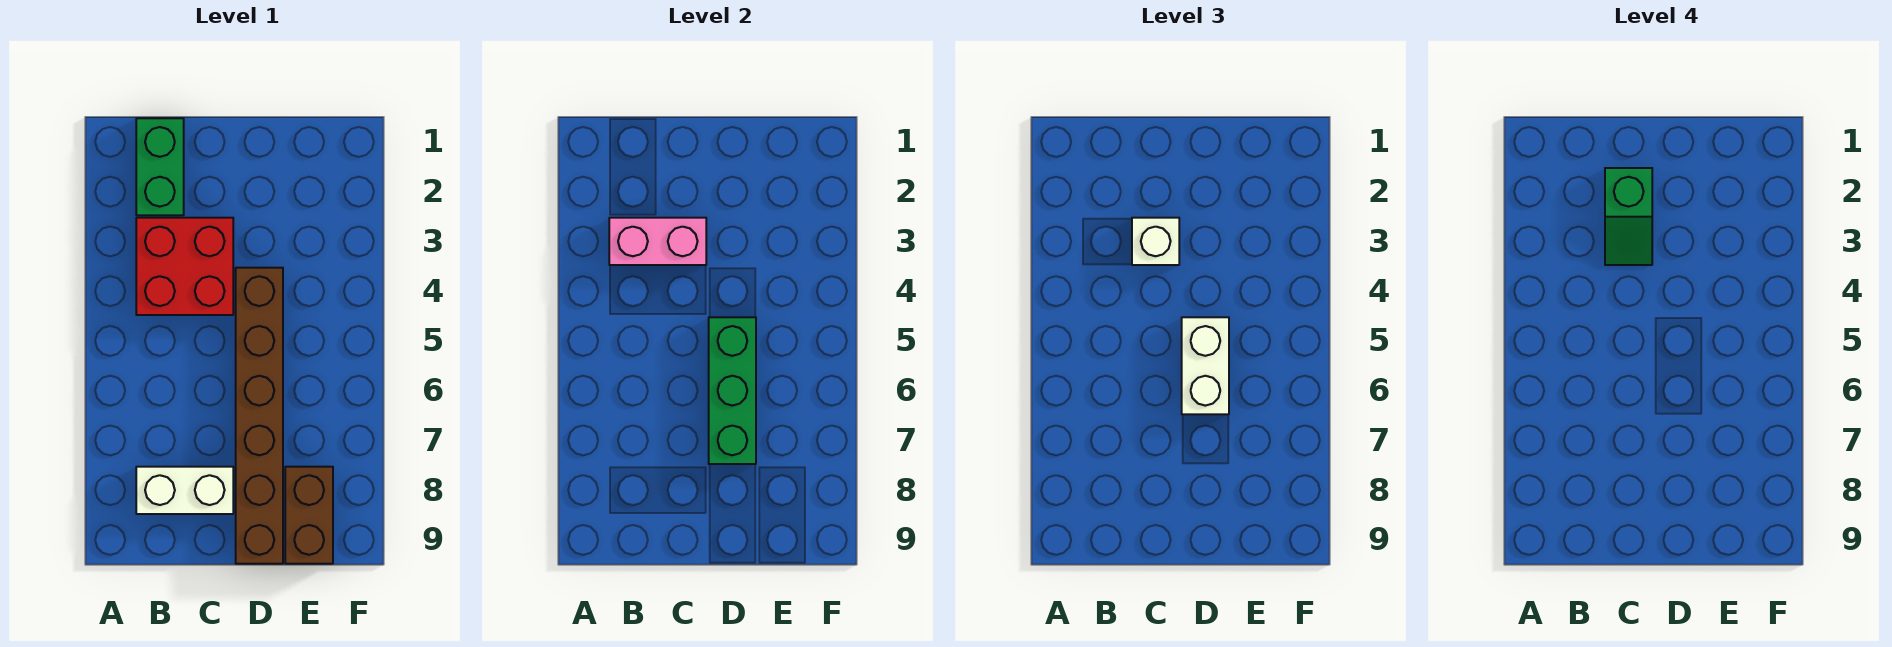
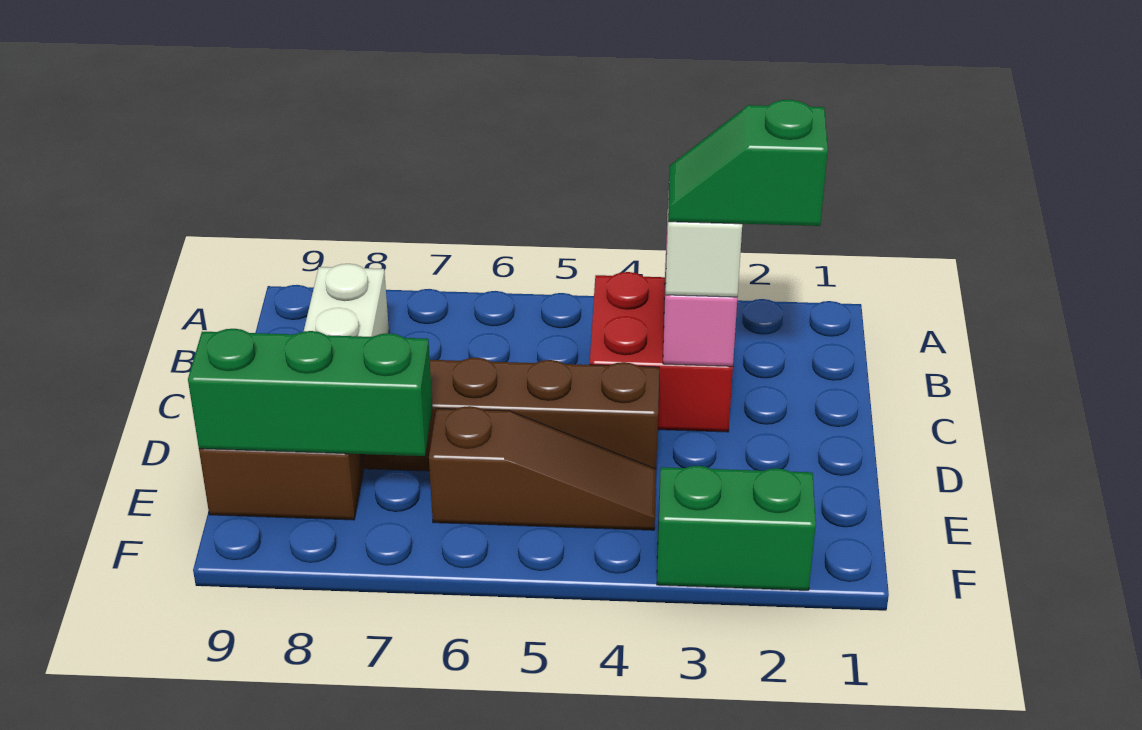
green 1x2 brick [136,118,184,215] -> green 1x2 brick moved to [657,466,816,590]
green 1x3 brick [709,317,756,464] -> green 1x3 brick moved to [188,329,432,456]
white 1x2 brick [1182,317,1229,414] -> none
none -> brown 1x3 slope [429,406,656,530]

